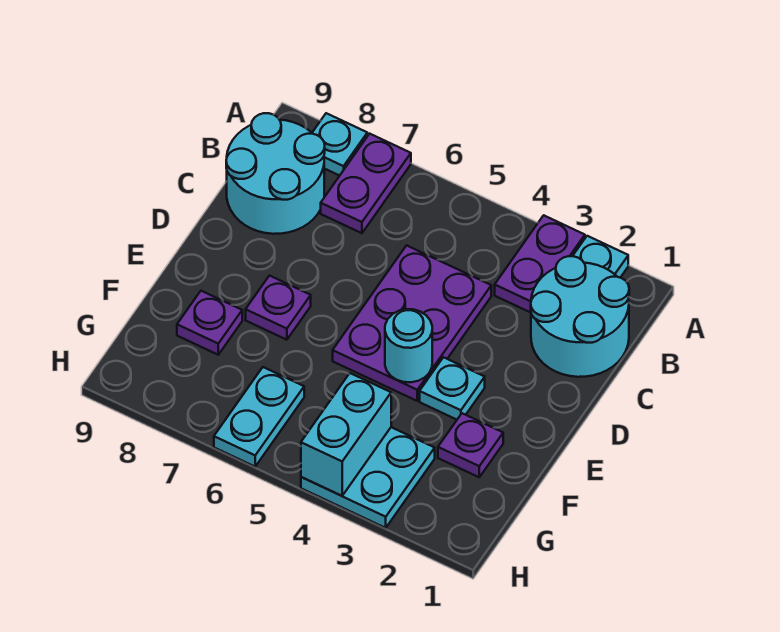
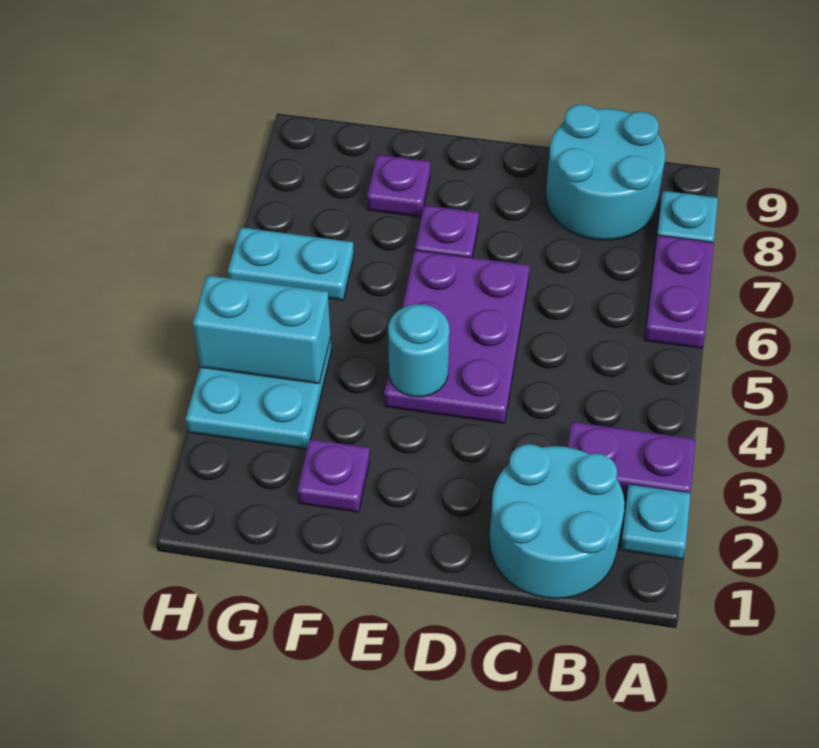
purple 1x2 plate [321,134,411,233] -> purple 1x2 plate turned to [645,235,714,348]
purple 2x3 plate [333,245,491,401] -> purple 2x3 plate turned to [384,250,530,423]
cyan 1x1 plate [420,357,485,420] -> none

